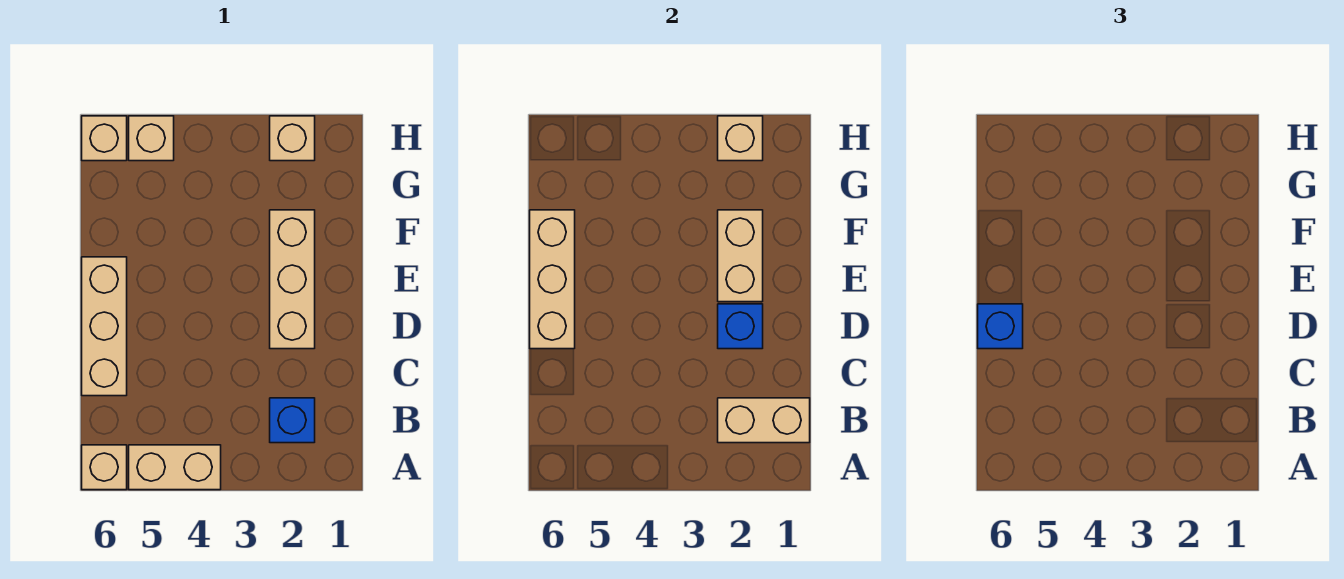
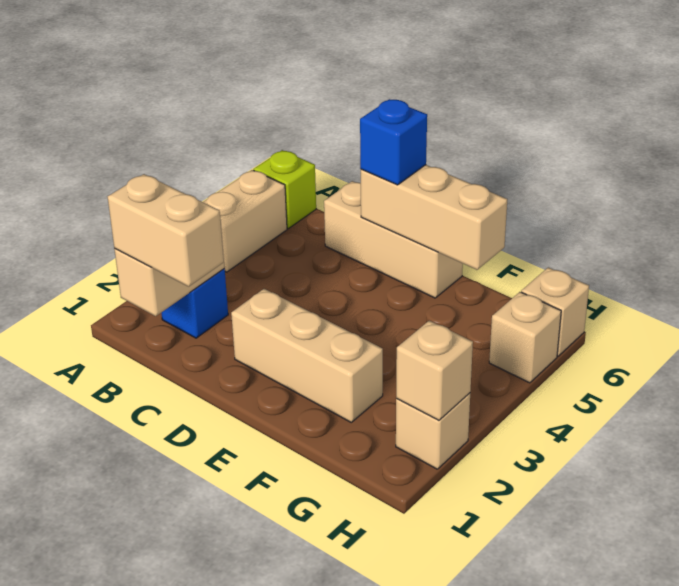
tan 1x1 brick [82,445,127,490] -> lime 1x1 brick [253,150,316,229]
blue 1x1 brick [718,304,763,349] -> none
tan 1x2 brick [718,210,763,302] -> tan 1x2 brick moved to [108,174,224,287]

